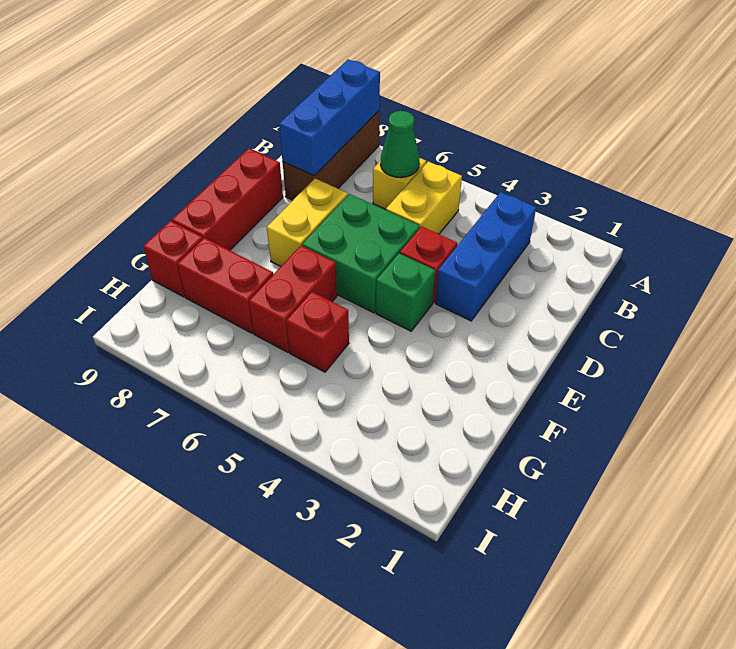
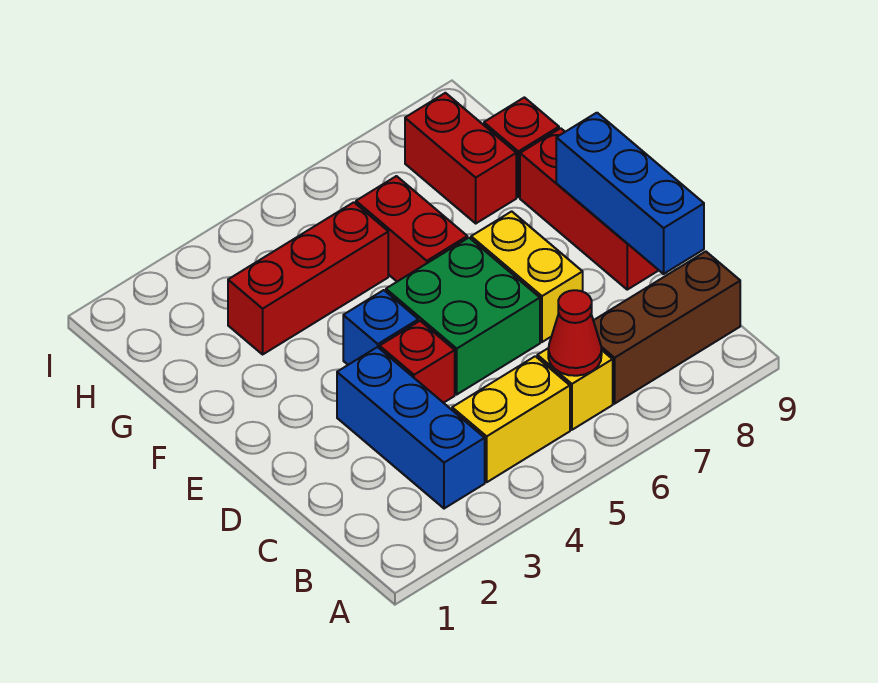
brown 1x3 brick [283,111,379,200] -> brown 1x3 brick turned to [593,251,740,404]
blue 1x3 brick [279,59,380,176] -> blue 1x3 brick moved to [556,113,704,274]
yellow 1x2 brick [386,161,462,234] -> yellow 1x2 brick turned to [452,356,570,482]
green 1x1 cone [380,111,420,178] -> red 1x1 cone [548,290,602,376]
green 1x1 brick [376,253,435,331] -> blue 1x1 brick [343,290,418,365]
red 1x1 brick [286,292,349,372] -> red 1x3 brick [228,202,388,354]
red 1x2 brick [177,238,273,333] -> red 1x2 brick turned to [405,93,516,223]

